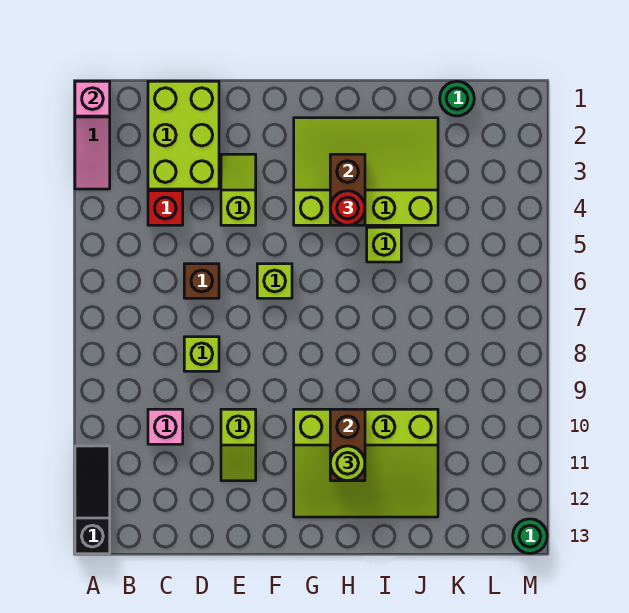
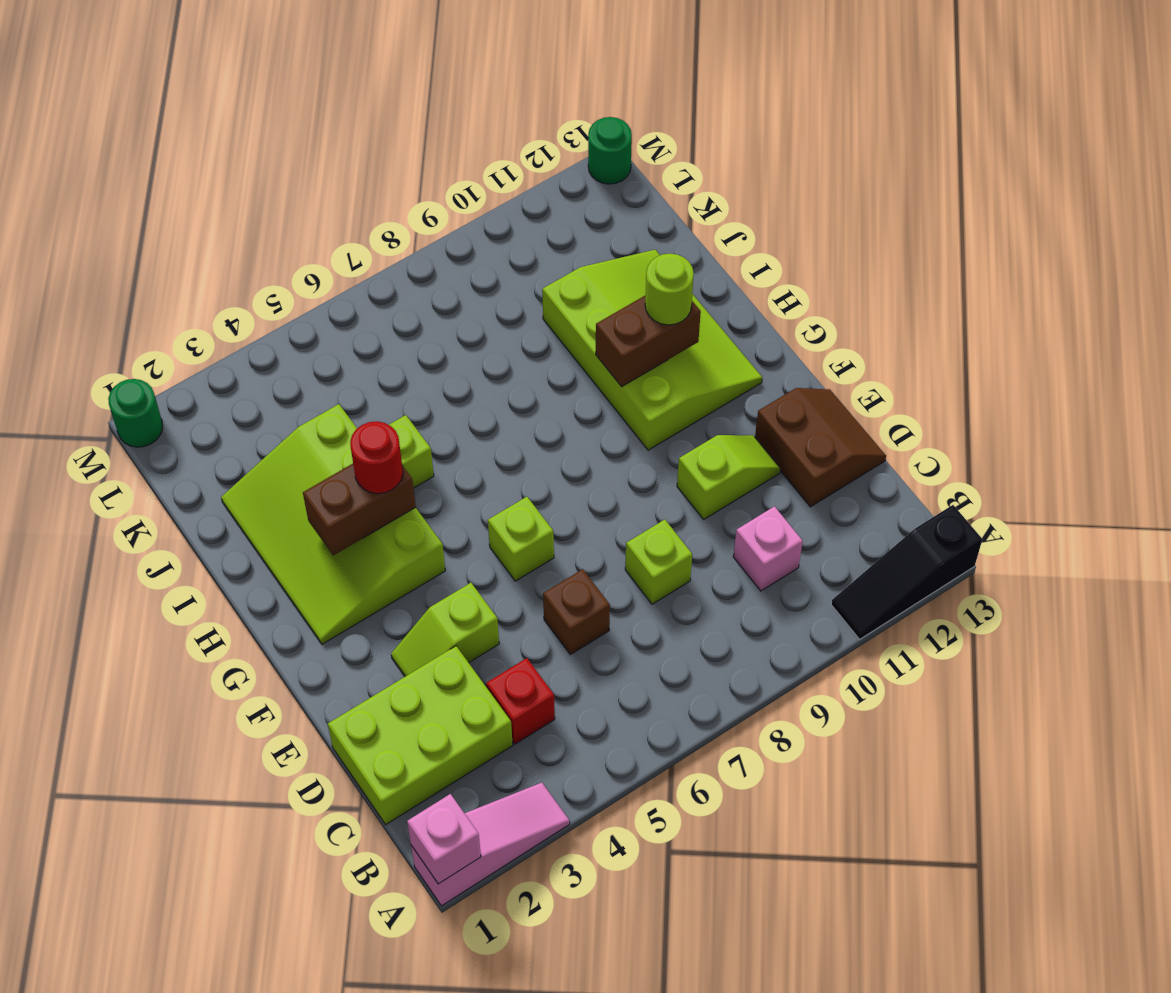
none -> brown 2x2 slope [755,388,886,507]
green 1x1 round brick [440,81,474,116] -> green 1x1 round brick moved to [108,379,163,447]

